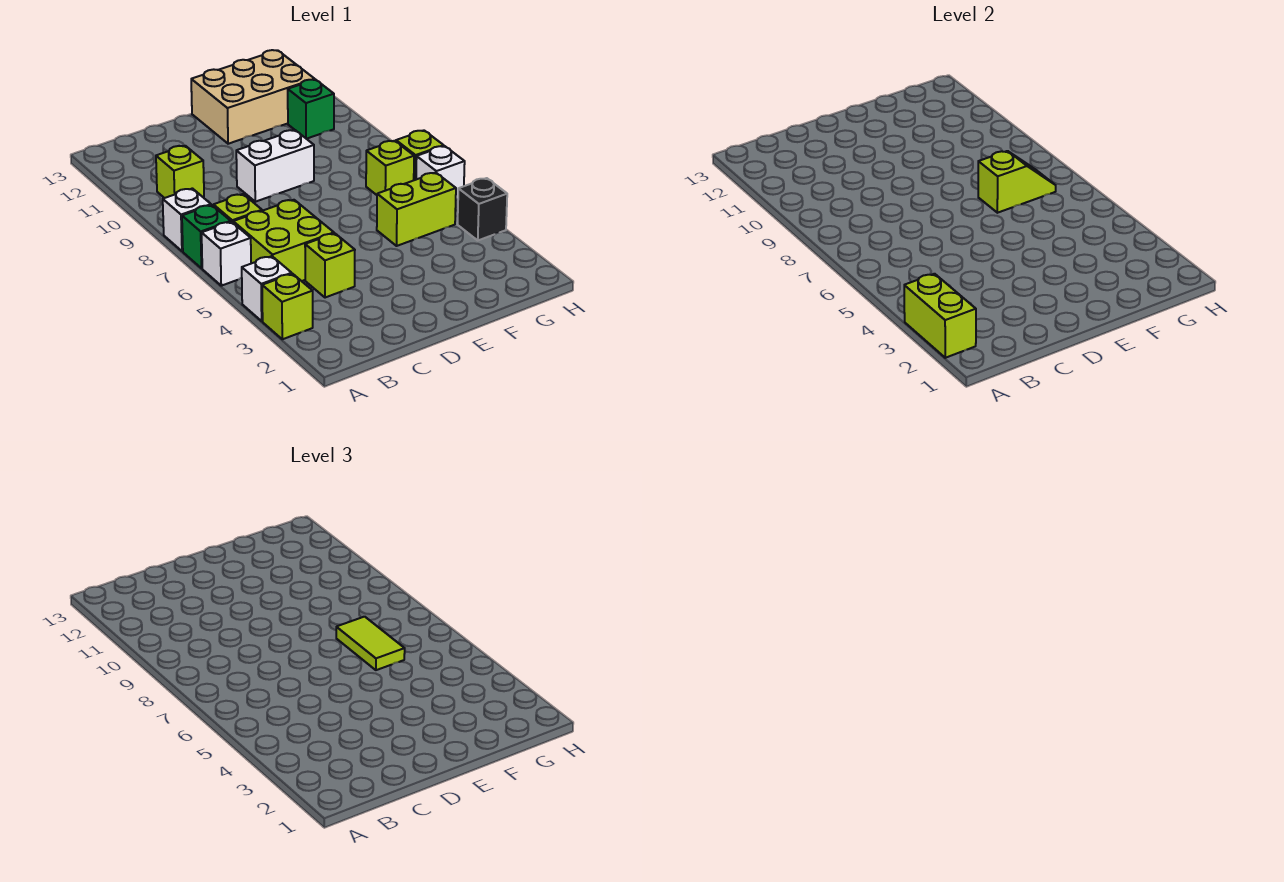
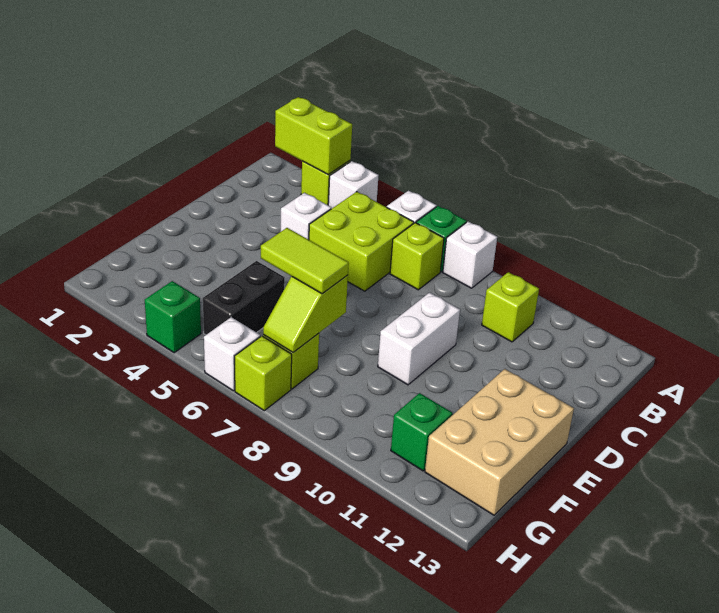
lime 1x1 brick [305,233,355,298] -> white 1x1 brick [281,193,331,240]
lime 1x2 brick [377,173,456,246] -> black 1x2 brick [203,261,285,335]
black 1x1 brick [458,178,507,240] -> green 1x1 brick [145,281,201,353]

